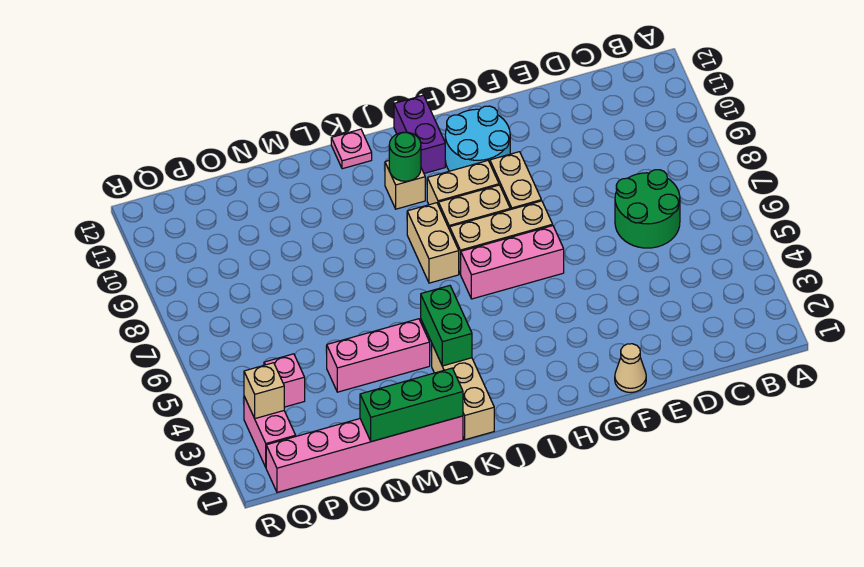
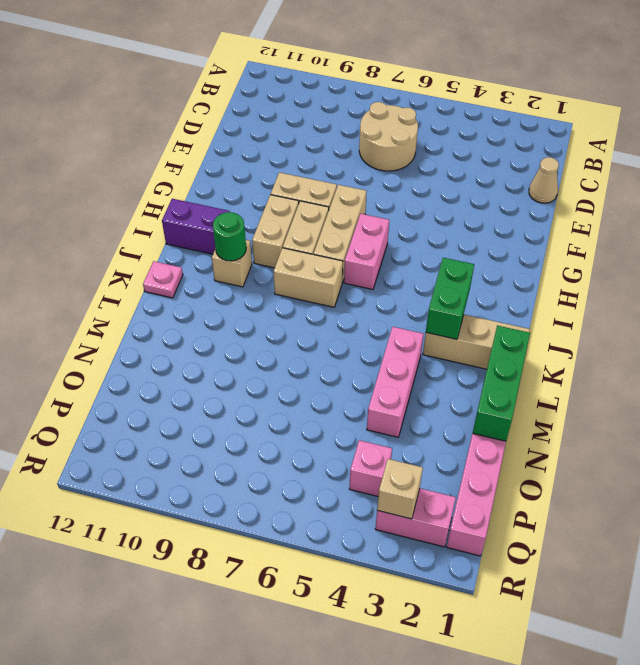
green 2x2 round brick [615,170,680,248] -> tan 2x2 round brick [359,102,418,171]
tan 1x1 cone [615,344,646,392] -> tan 1x1 cone moved to [529,157,559,203]
pink 1x3 brick [461,226,564,299] -> pink 1x2 brick [344,214,389,289]
cyan 2x2 round brick [445,106,510,171] -> none
green 1x2 brick [421,286,472,366] -> green 1x2 brick turned to [426,258,474,339]

